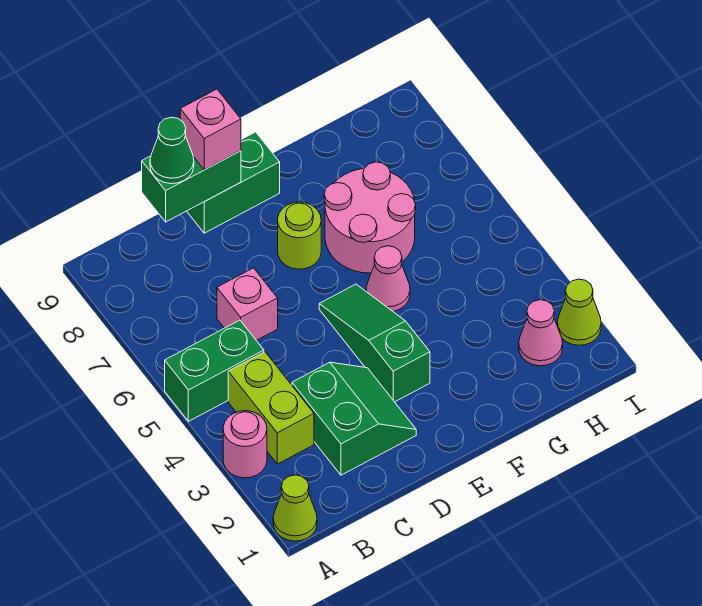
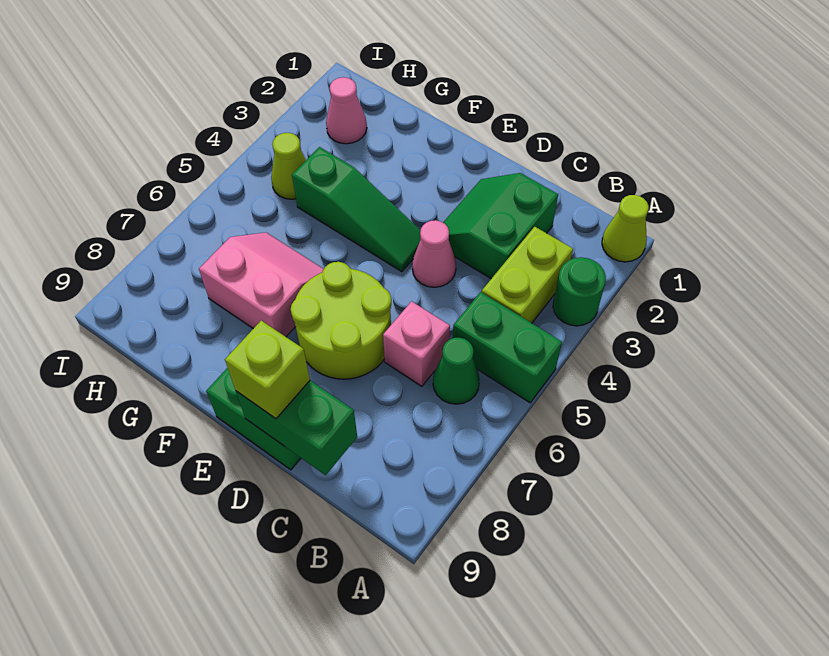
pink 1x1 round brick [223,411,267,478] -> green 1x1 round brick [553,257,606,326]
green 1x1 cone [150,117,194,184] -> green 1x1 cone moved to [433,338,480,404]
pink 1x1 brick [180,89,241,170] -> lime 1x1 brick [225,321,310,419]
green 1x3 slope [319,284,430,402] -> green 1x3 slope turned to [292,147,421,272]
lime 1x1 round brick [278,202,321,269] -> lime 2x2 round brick [291,262,391,379]
pink 1x1 cone [366,246,410,312] -> pink 1x1 cone moved to [412,220,456,287]
pink 2x2 round brick [324,162,416,273] -> pink 2x2 slope [199,233,324,337]
lime 1x1 cone [557,279,601,345] -> lime 1x1 cone moved to [271,133,306,199]

